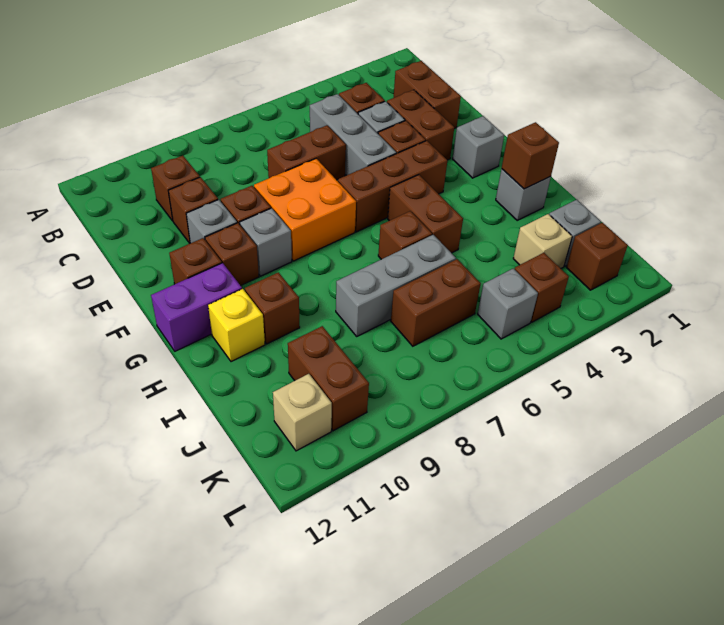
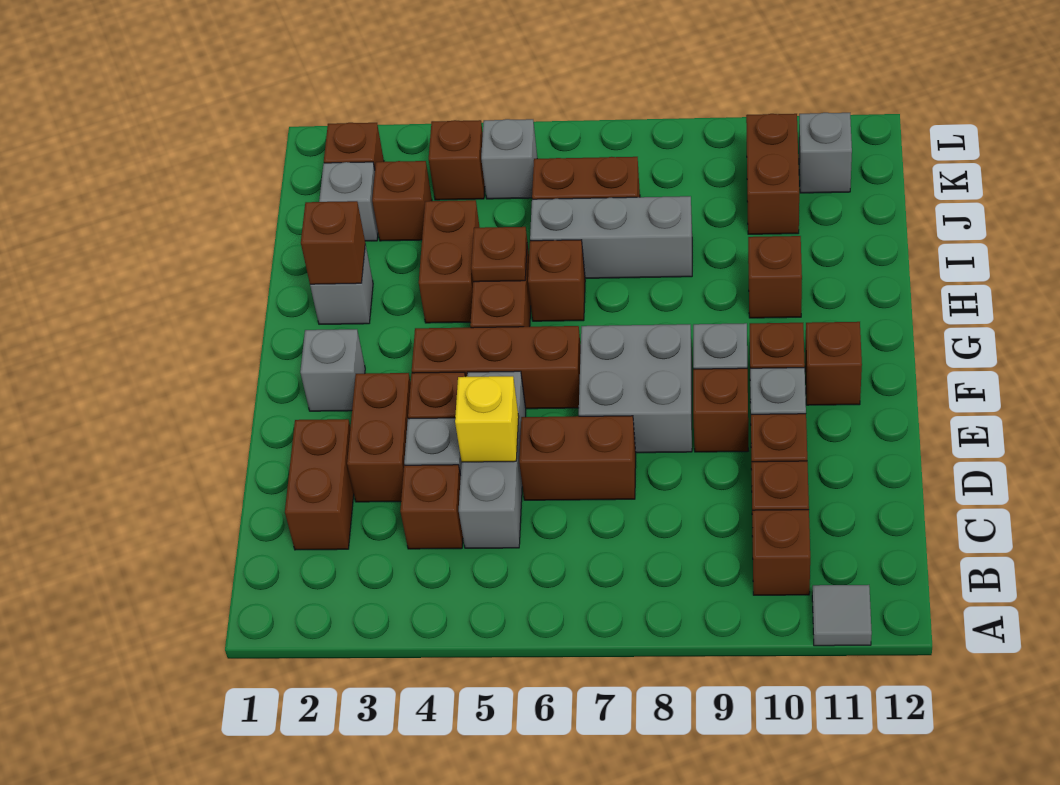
none -> grey 1x1 tile [812,585,872,646]
none -> brown 1x1 brick [752,510,810,595]
orange 2x2 brick [254,159,356,261] -> grey 2x2 brick [579,324,692,453]
purple 1x2 brick [151,263,242,351] -> none
none -> brown 1x2 brick [419,200,480,323]
none -> brown 1x1 plate [471,227,527,282]
yellow 1x1 brick [208,289,265,362] -> yellow 1x1 brick moved to [455,376,519,462]
tan 1x1 brick [513,214,572,268] -> brown 1x1 brick [372,161,432,241]
tan 1x1 brick [273,374,332,451] -> grey 1x1 brick [799,113,852,193]

